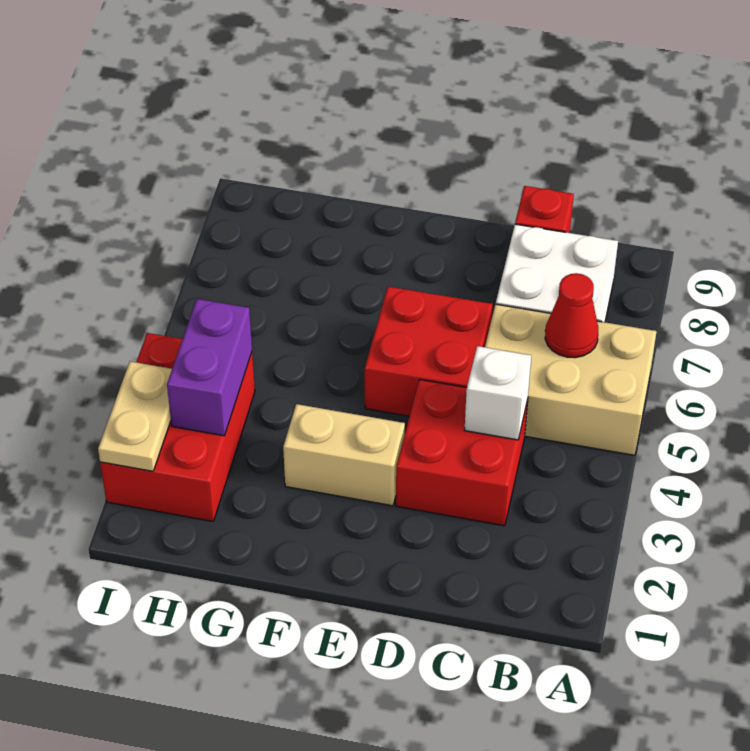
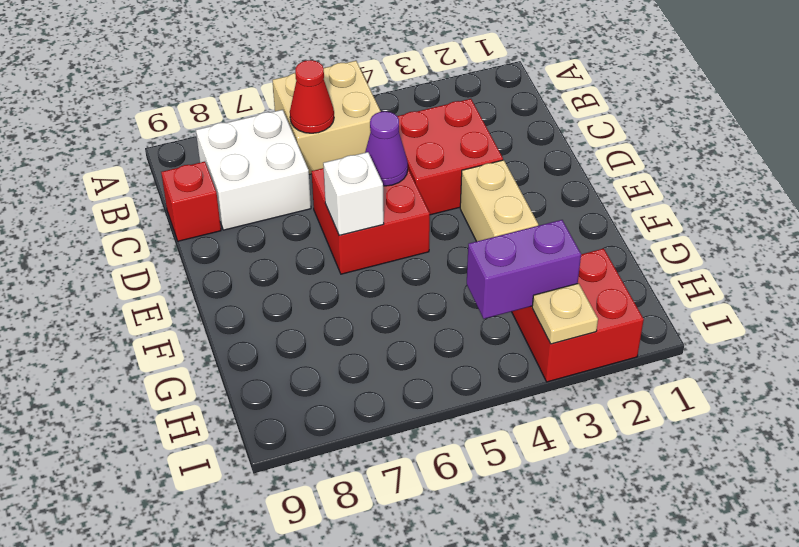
tan 2x3 brick [485,304,657,455] -> tan 2x2 brick [273,61,381,175]
white 1x1 brick [465,346,531,440] -> white 1x1 brick moved to [323,152,384,235]
none -> purple 1x1 cone [365,111,408,186]
red 2x3 brick [100,333,255,521] -> red 2x2 brick [512,249,644,382]
tan 1x2 plate [98,361,172,471] -> tan 1x1 plate [532,283,598,344]

